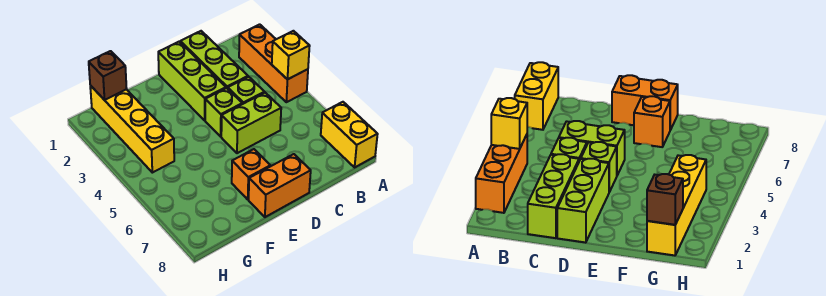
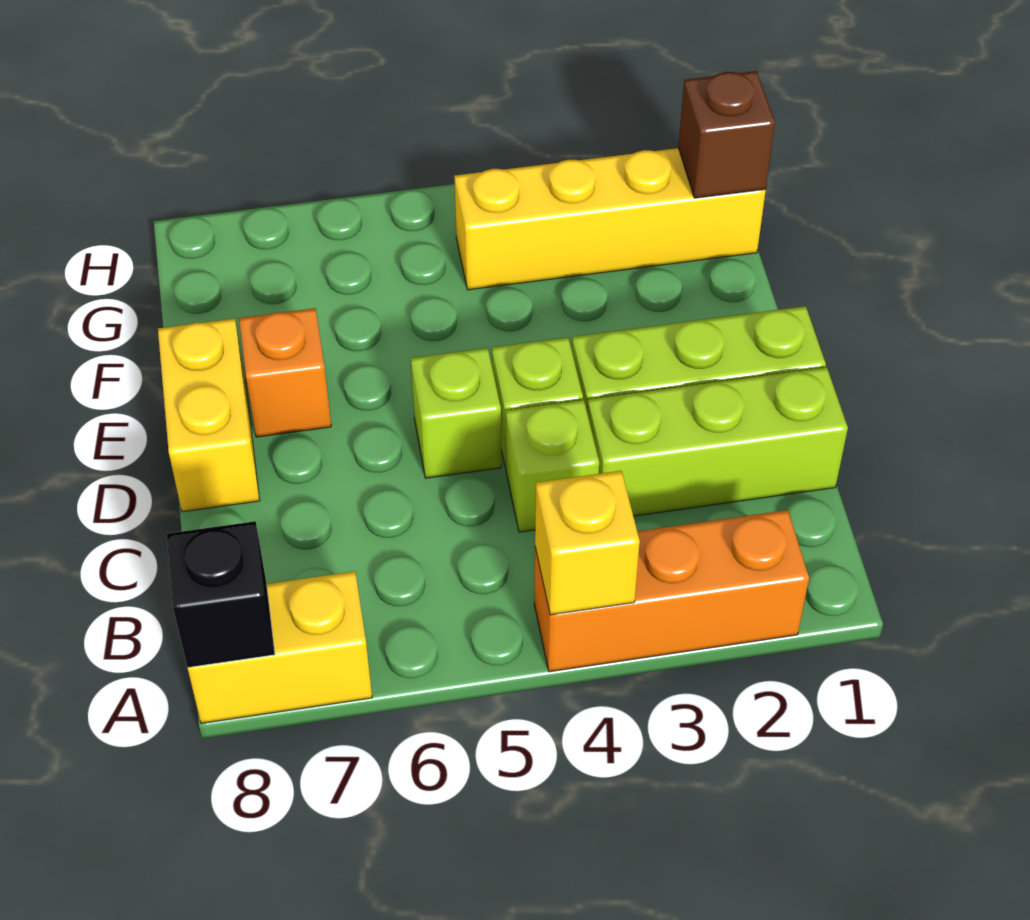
none -> black 1x1 brick [167,521,275,668]
lime 1x2 brick [221,93,281,153] -> lime 1x1 brick [411,348,501,478]
orange 1x2 brick [249,154,311,217] -> yellow 1x2 brick [158,319,260,512]

